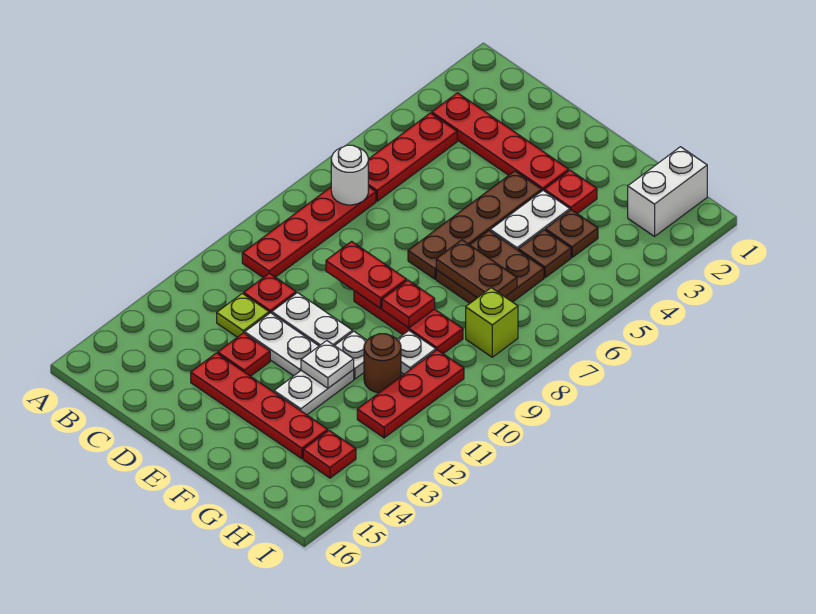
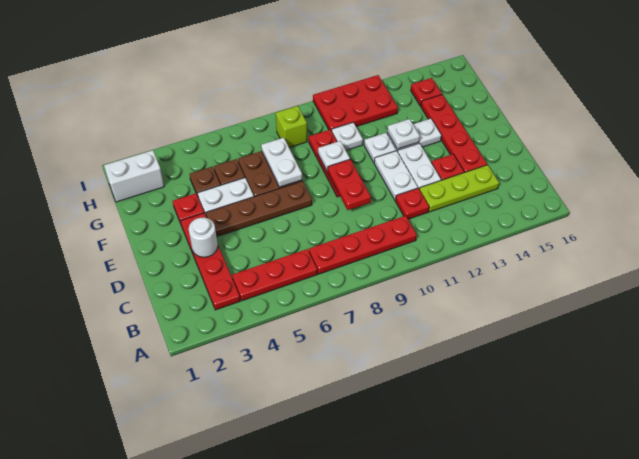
white 1x1 round brick [331,145,368,205] -> white 1x1 round brick moved to [189,218,218,257]
lime 1x1 plate [217,293,269,337] -> lime 1x3 plate [419,165,499,212]
brown 1x2 plate [436,240,517,298] -> white 1x2 plate [261,138,302,187]
red 1x1 plate [382,280,435,328] -> white 1x1 plate [318,141,350,171]
brown 1x1 round brick [364,334,401,393] -> none
red 1x3 plate [357,350,464,438] -> red 2x3 plate [313,75,398,131]

